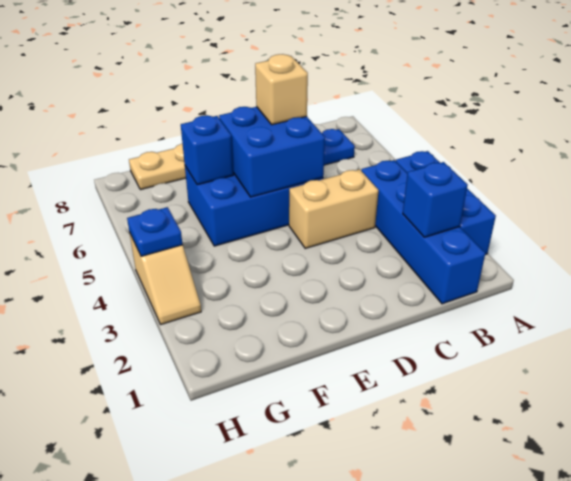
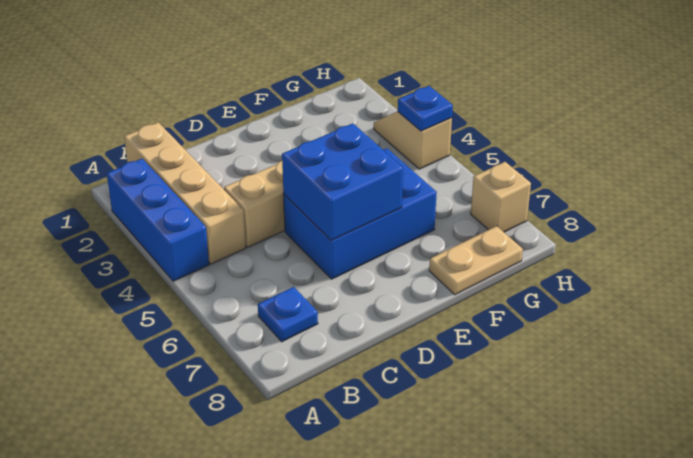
blue 1x4 brick [361,160,485,304] -> tan 1x4 brick [124,122,246,264]
blue 1x1 brick [403,162,468,237] -> none
tan 1x1 brick [255,54,308,125] -> tan 1x1 brick moved to [471,162,531,232]
blue 1x1 brick [181,115,233,185] -> none

